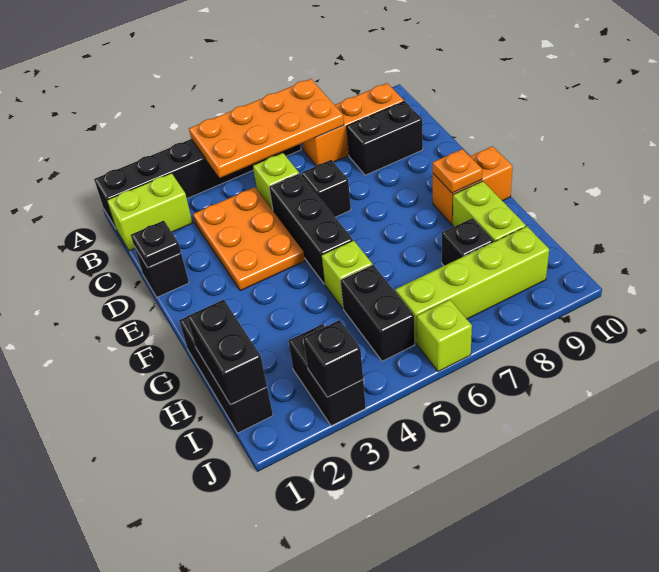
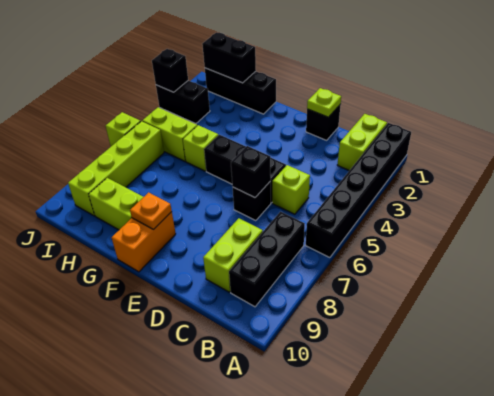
orange 2x4 plate [189,79,344,178] -> none
orange 1x3 brick [302,83,404,166] -> black 1x3 brick [229,212,305,307]
orange 2x3 plate [193,187,305,291] -> none
black 1x2 brick [347,101,423,175] -> lime 1x2 brick [203,218,263,292]
black 1x1 plate [131,221,181,268] -> lime 1x1 plate [307,88,341,117]
black 1x2 brick [341,265,415,361] -> lime 1x2 brick [142,107,197,161]
black 1x1 brick [442,218,494,266] -> black 1x1 brick moved to [231,146,271,198]

